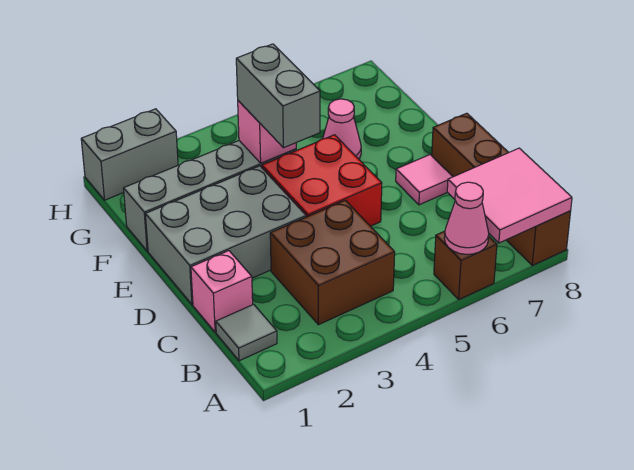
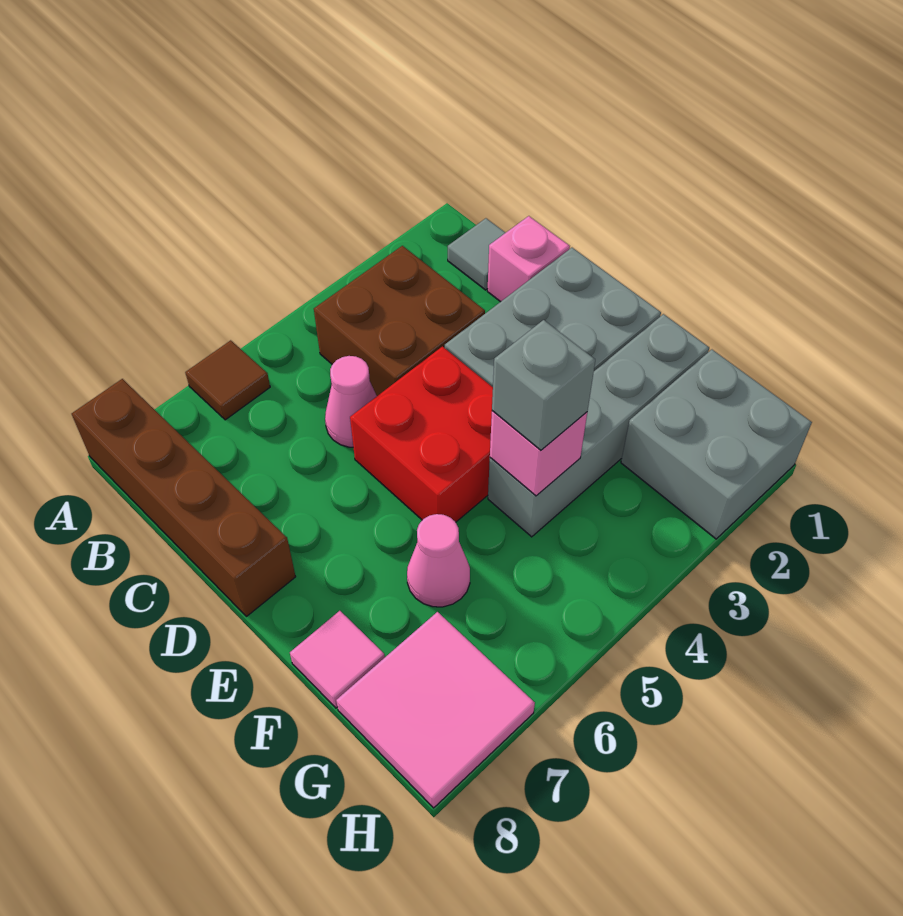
brown 1x1 brick [434,231,497,299] -> brown 1x1 tile [185,340,270,420]
pink 1x1 cone [444,182,489,254] -> pink 1x1 cone moved to [325,356,377,447]
pink 2x2 tile [447,148,572,243] -> pink 2x2 tile moved to [336,612,535,808]
pink 1x1 tile [396,155,453,205] -> pink 1x1 tile moved to [290,611,385,708]
grey 1x2 brick [236,44,320,148] -> grey 1x1 brick [492,320,595,450]
grey 1x2 brick [81,109,178,200] -> grey 2x2 brick [621,350,812,539]

